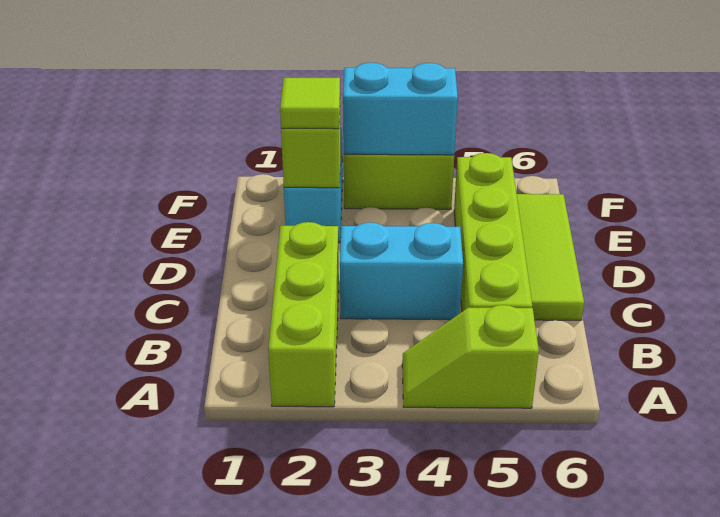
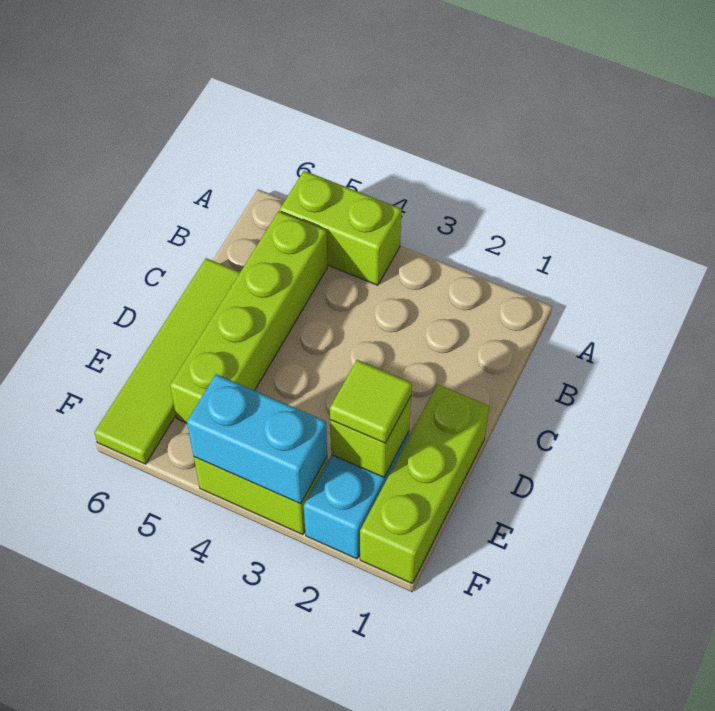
lime 1x3 brick [268,222,339,407] -> lime 1x3 brick moved to [360,384,489,583]
lime 1x2 slope [402,305,539,408] -> lime 1x2 brick [280,171,402,285]
cyan 1x2 brick [340,222,463,320] -> none
lime 1x3 tile [517,194,584,320] -> lime 1x4 tile [94,258,240,464]

